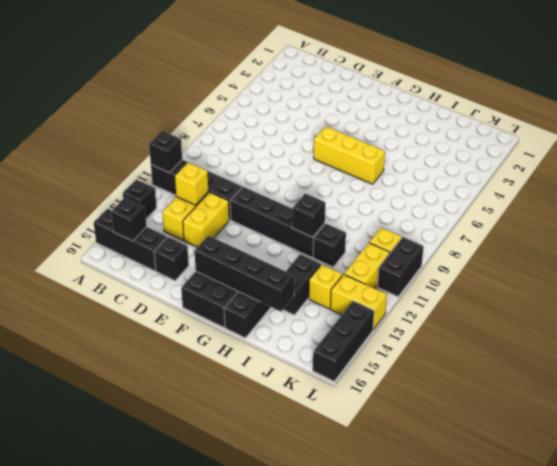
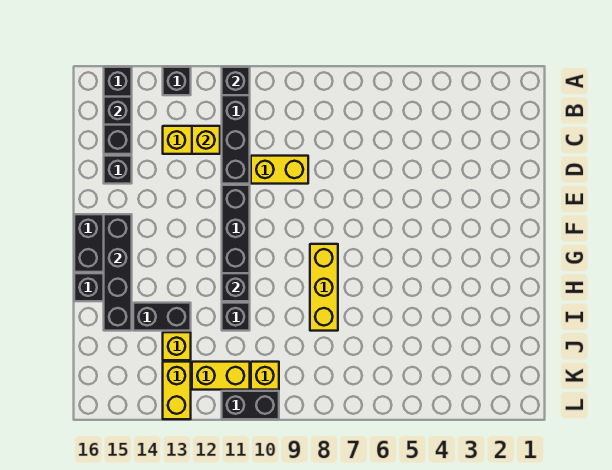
yellow 1x2 brick [183,192,229,247] -> yellow 1x2 brick moved to [251,156,308,184]
yellow 1x3 brick [314,126,385,184] -> yellow 1x3 brick moved to [310,244,338,331]
black 1x3 brick [313,301,374,381] -> none

